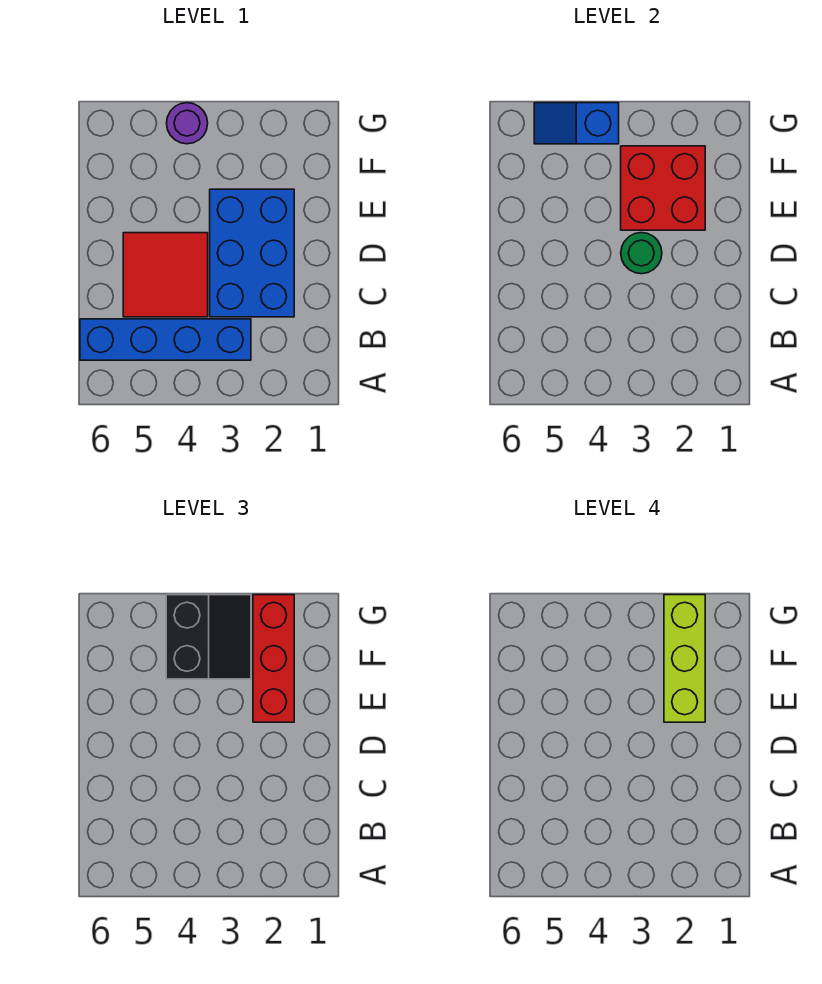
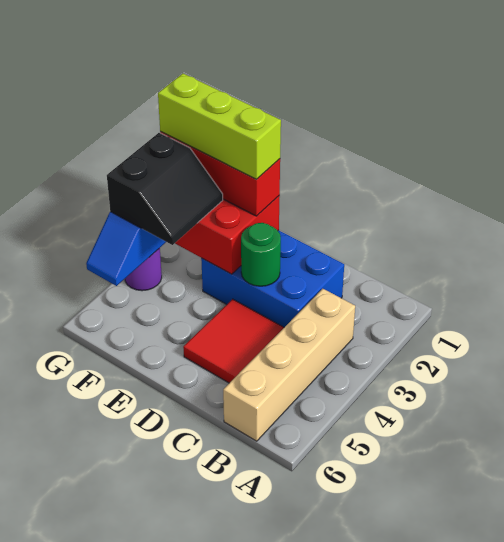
blue 1x4 brick [80,319,251,360] -> tan 1x4 brick [223,289,355,441]
black 2x2 slope [166,595,251,679] -> black 2x2 slope turned to [107,133,223,245]

